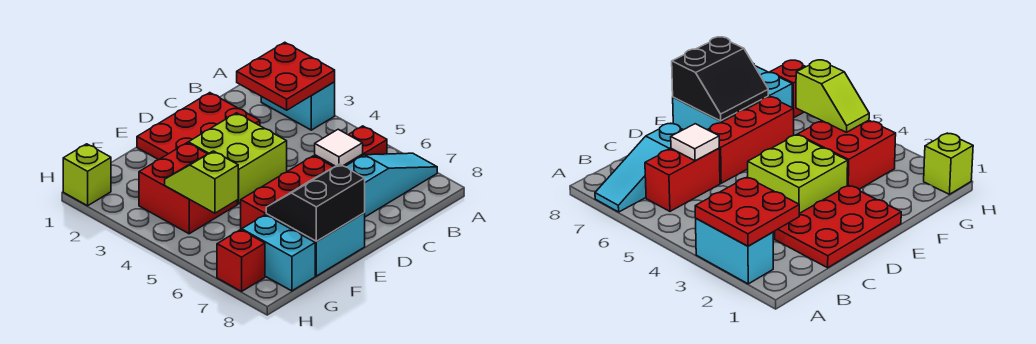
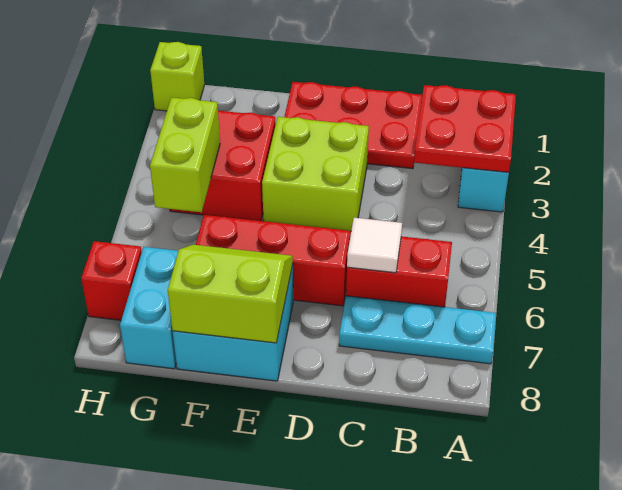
cyan 1x3 slope [345,153,437,217] -> cyan 1x3 plate [339,296,496,364]
black 2x2 slope [266,164,365,241] -> lime 2x2 slope [168,245,293,343]
lime 1x2 slope [165,151,238,213] -> lime 1x2 brick [150,97,220,212]

